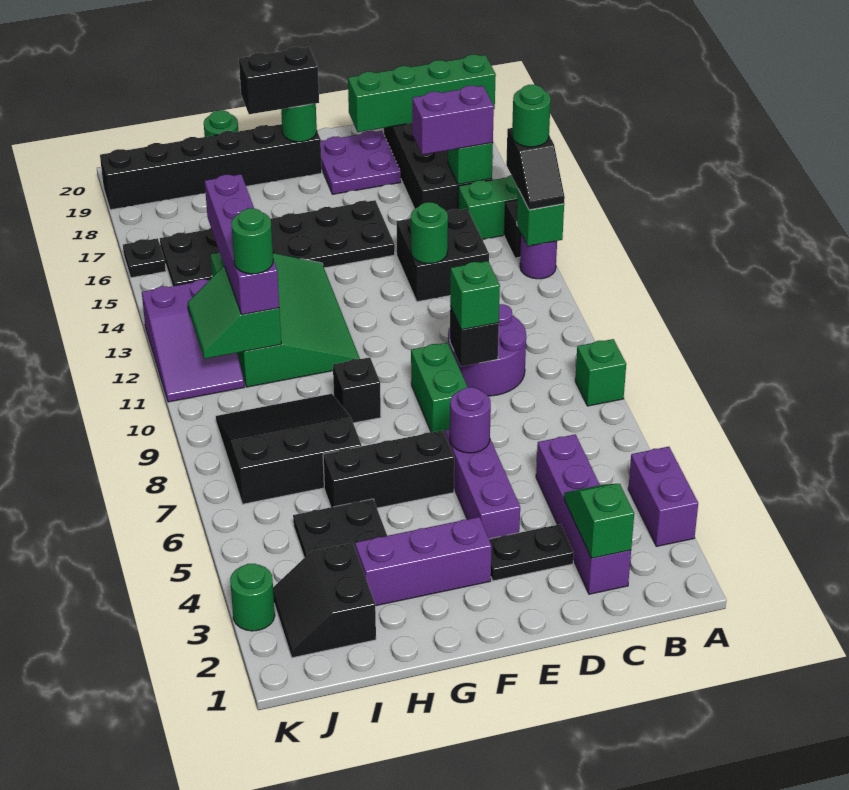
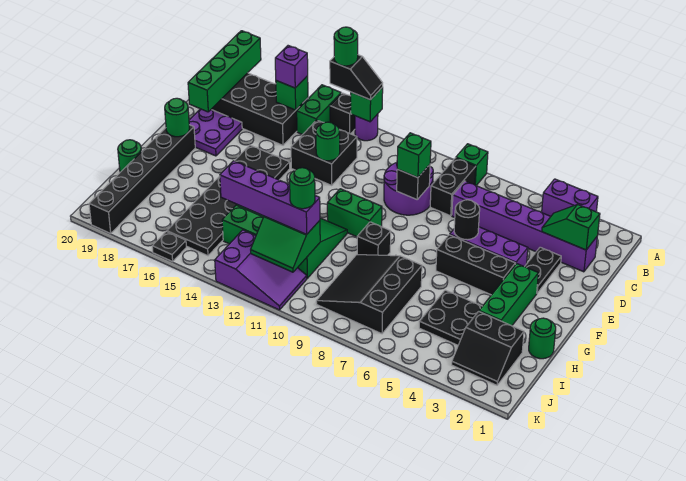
purple 1x2 brick [412,86,494,155] -> purple 1x1 brick [275,46,308,88]
purple 1x4 brick [536,434,631,594] -> purple 1x6 brick [452,181,597,272]
purple 1x1 round brick [450,387,491,453] -> black 1x1 round brick [454,200,480,240]
green 1x2 brick [411,343,467,434] -> green 1x2 brick moved to [327,189,382,237]
purple 1x3 brick [355,517,492,606] -> green 1x3 brick [479,264,538,326]
black 1x3 brick [323,430,454,508] -> black 1x3 brick turned to [436,235,515,295]
black 1x2 brick [239,47,319,114] -> black 1x2 brick moved to [430,158,476,216]
green 1x1 round brick [230,564,275,631] -> green 1x1 round brick moved to [529,318,556,359]

